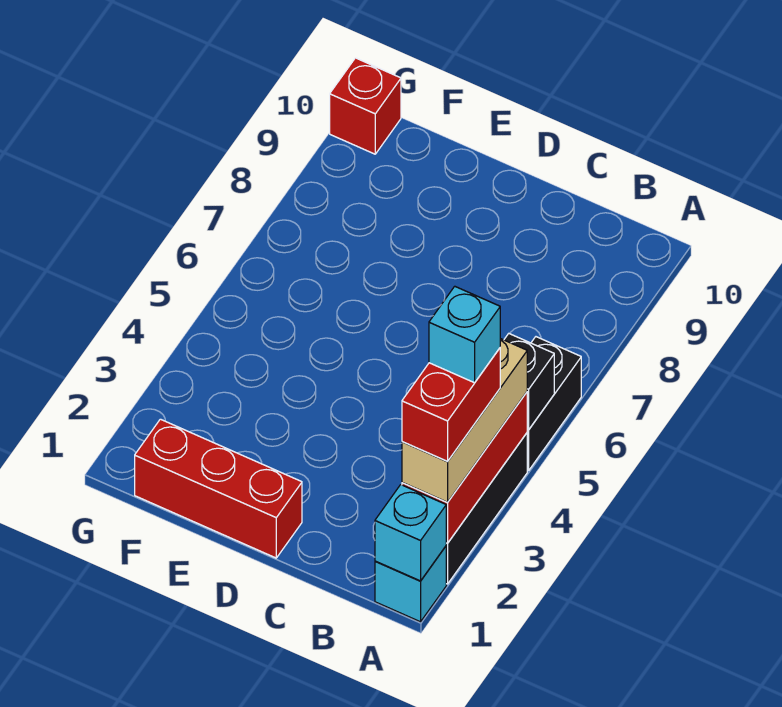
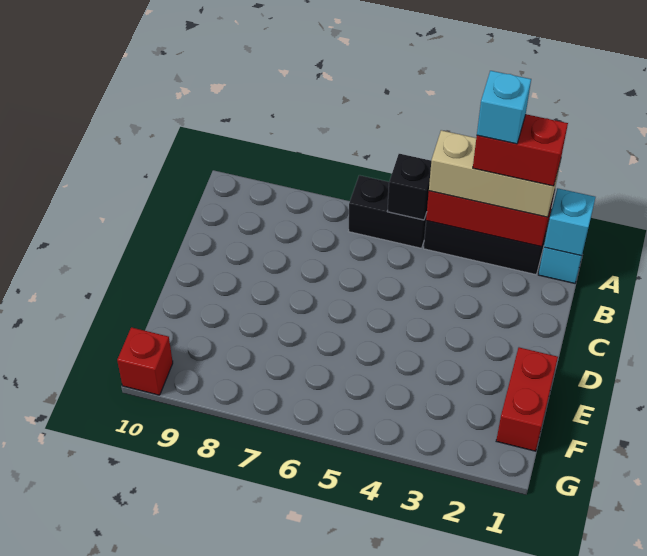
red 1x3 brick [135,419,302,558] -> red 1x2 brick [496,347,558,451]

